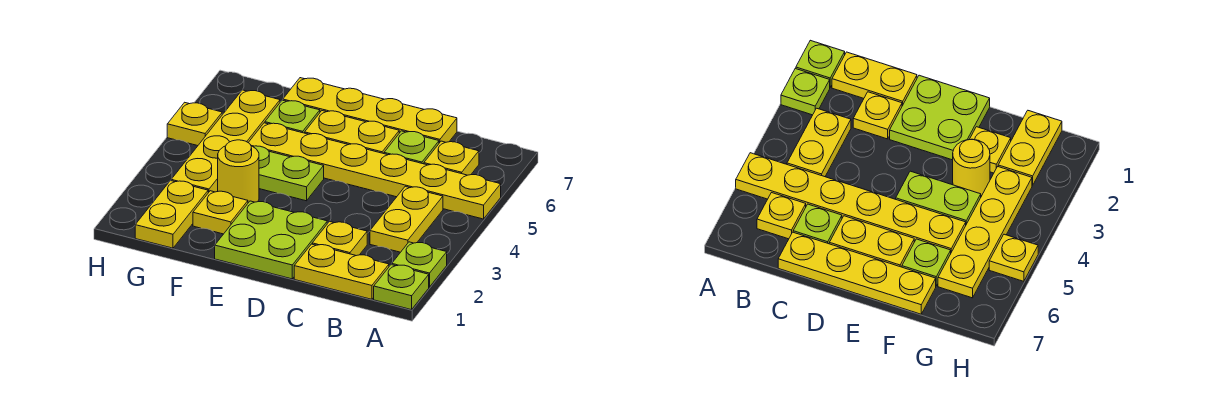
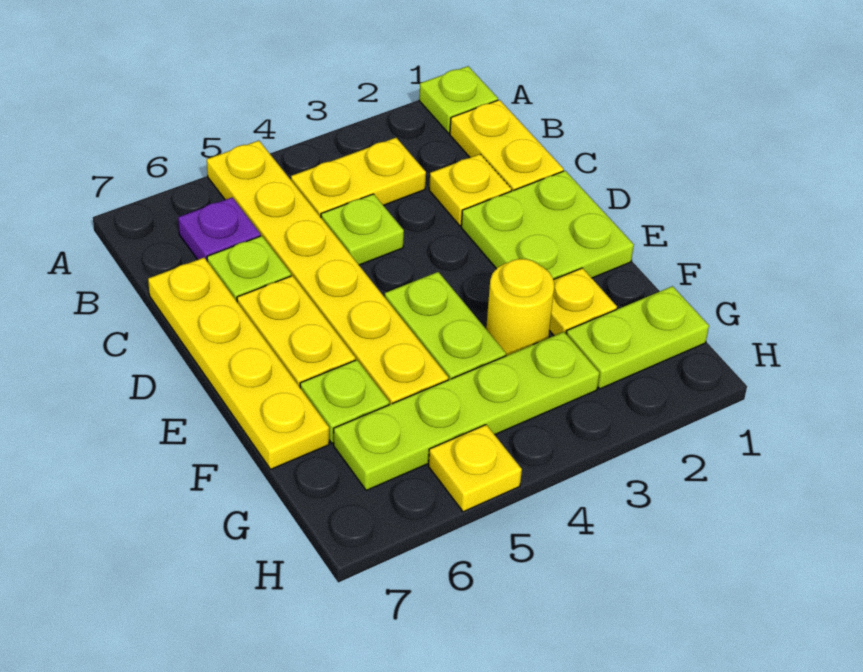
lime 1x1 plate [392,242,447,287] -> lime 1x1 plate moved to [321,194,404,265]
yellow 1x1 plate [424,141,479,175] -> purple 1x1 plate [178,197,261,260]
yellow 1x2 plate [135,181,208,248] -> lime 1x2 plate [566,286,709,389]
yellow 1x4 plate [171,90,280,193] -> lime 1x4 plate [334,332,599,490]

